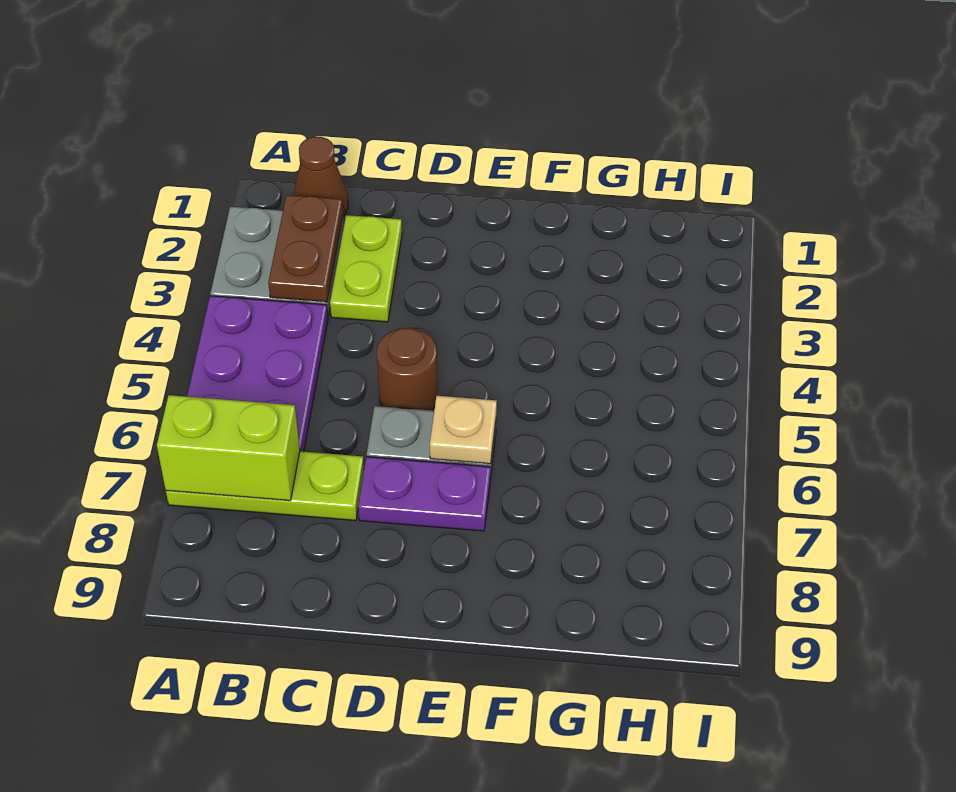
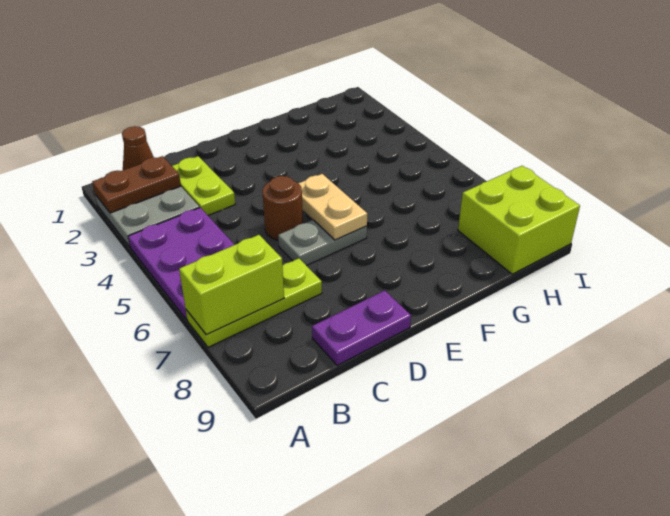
brown 1x2 plate [268,195,343,302] -> brown 1x2 plate turned to [92,156,181,213]
purple 1x2 plate [358,457,490,531] -> purple 1x2 plate moved to [312,290,411,365]
tan 1x1 plate [430,396,497,464] -> tan 1x2 plate [299,174,367,240]
none -> lime 2x2 brick [458,166,580,274]

